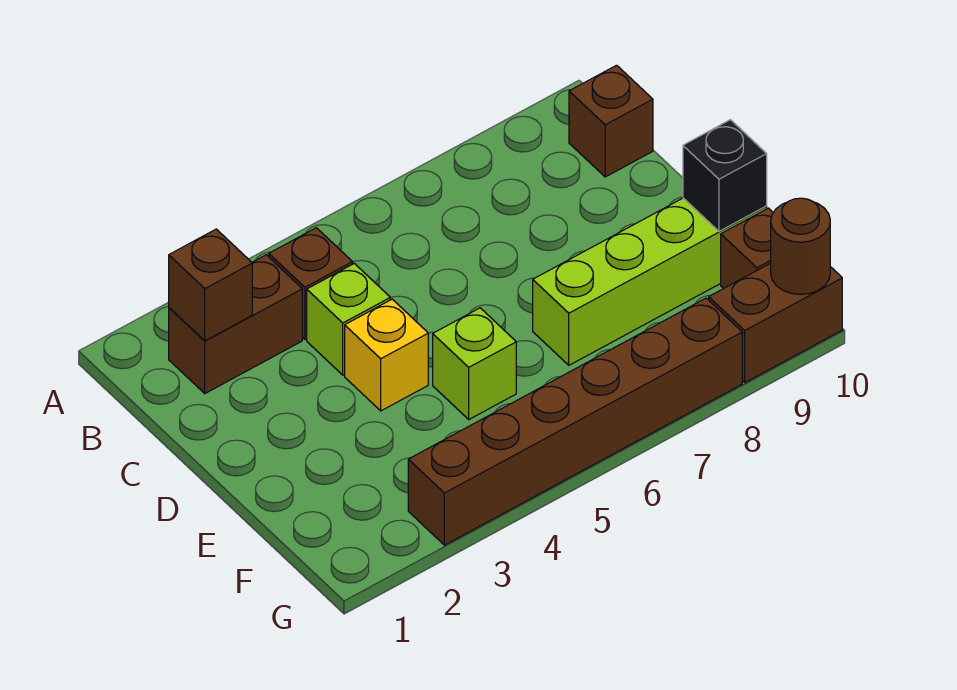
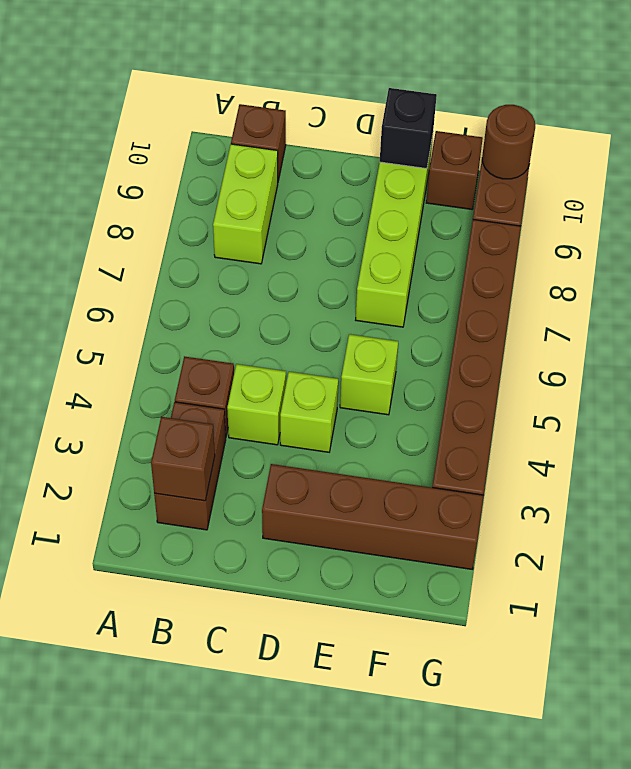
none -> lime 1x2 brick [213,144,278,264]
none -> brown 1x4 brick [262,464,484,569]
yellow 1x1 brick [345,299,428,411] -> lime 1x1 brick [280,372,338,452]

